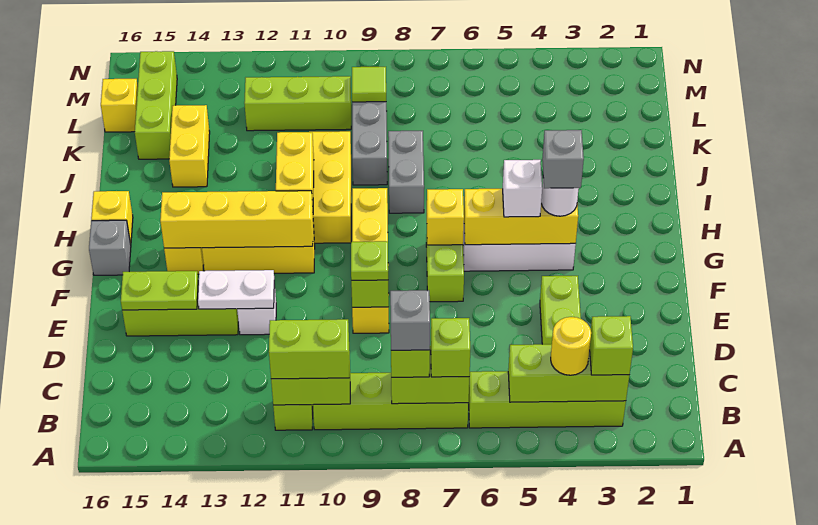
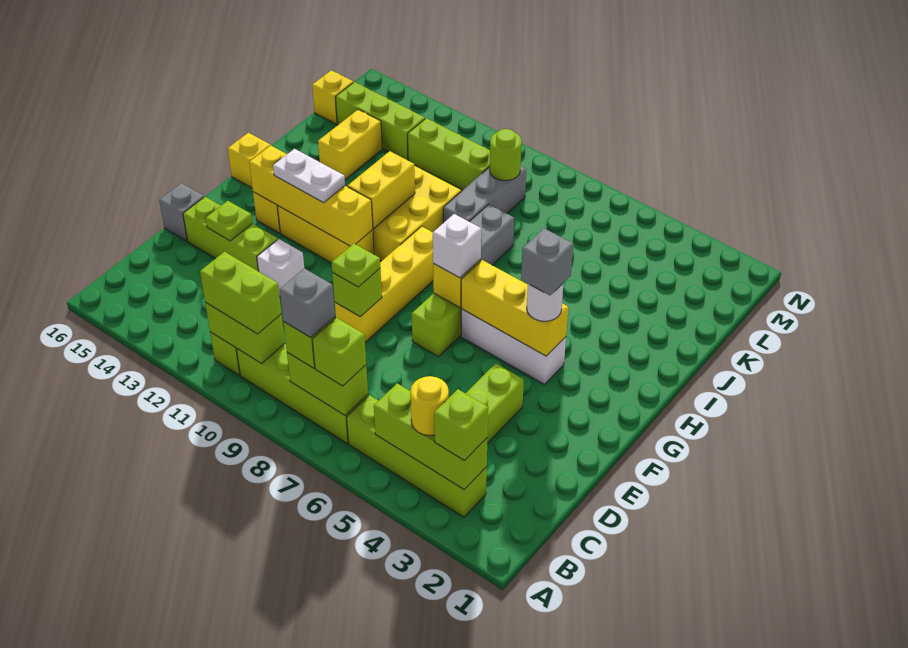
white 1x2 plate [198,270,274,309] -> white 1x2 plate moved to [273,149,345,203]
lime 1x2 plate [121,271,198,310] -> lime 1x1 plate [206,201,252,241]
white 1x1 brick [503,160,542,217] -> white 1x1 brick moved to [433,214,481,278]
grey 1x1 brick [89,220,131,275] -> grey 1x1 brick moved to [159,183,204,241]
lime 1x3 brick [135,51,177,159] -> lime 1x3 brick turned to [336,82,425,160]
lime 1x1 tile [352,67,386,102] -> lime 1x1 round brick [489,129,522,181]

